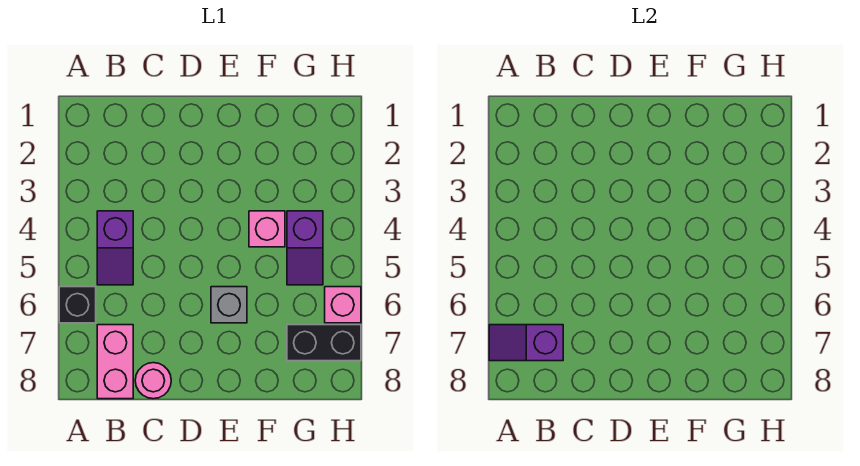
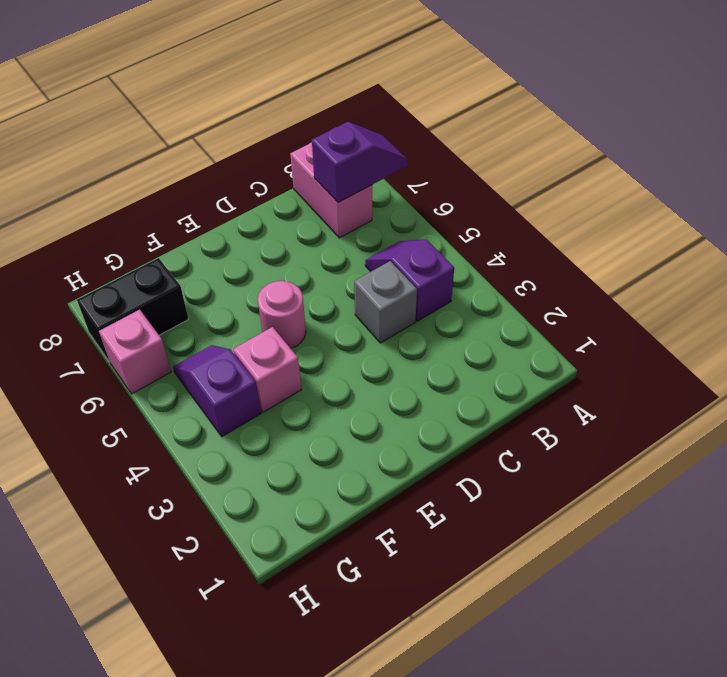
black 1x1 brick [59,287,96,323] -> none
pink 1x1 round brick [135,363,171,399] -> pink 1x1 round brick moved to [258,281,306,348]
grey 1x1 brick [211,287,247,323] -> grey 1x1 brick moved to [354,261,417,343]

